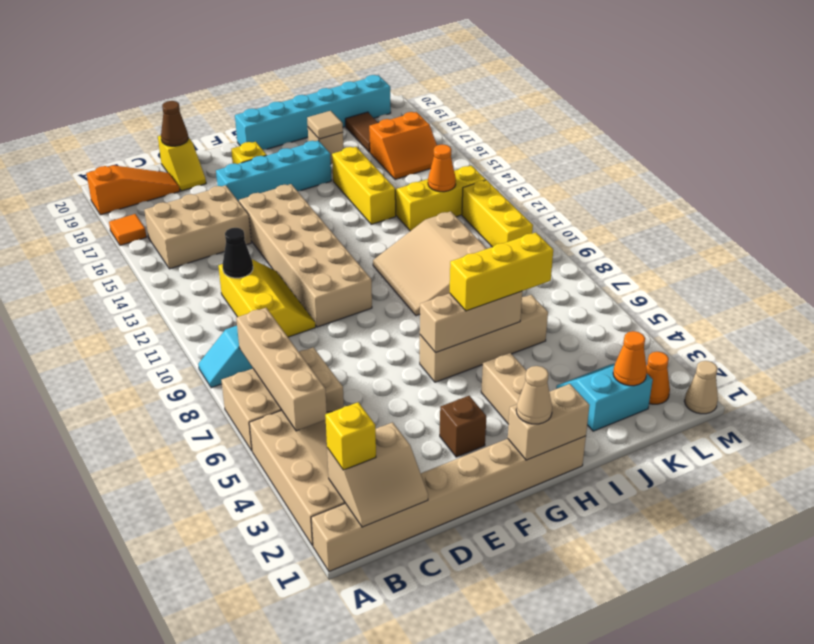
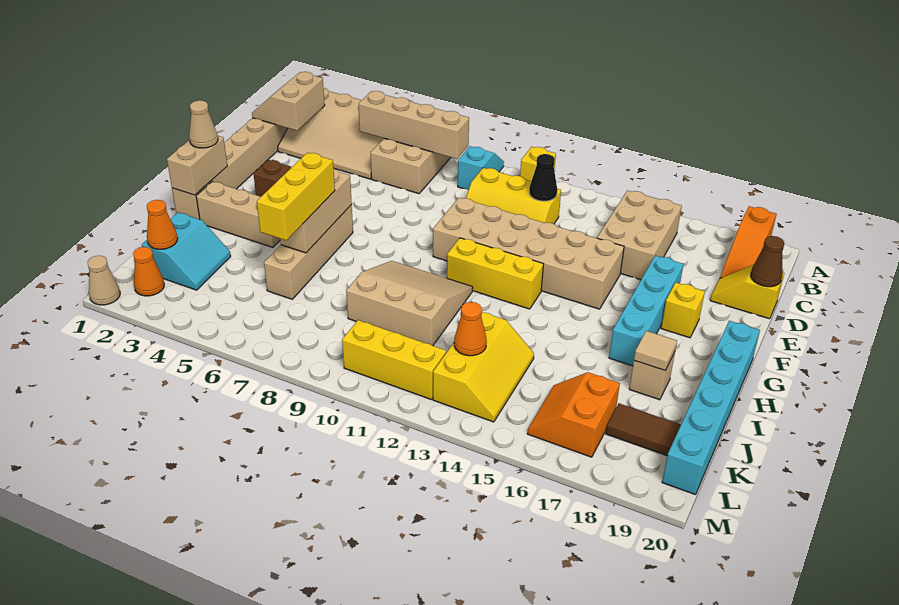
orange 1x1 tile [109,214,146,245] -> none
yellow 1x1 brick [325,402,376,470] -> yellow 1x1 brick moved to [520,147,556,181]
yellow 1x3 brick [332,147,396,224] -> yellow 1x3 brick moved to [447,238,543,309]

